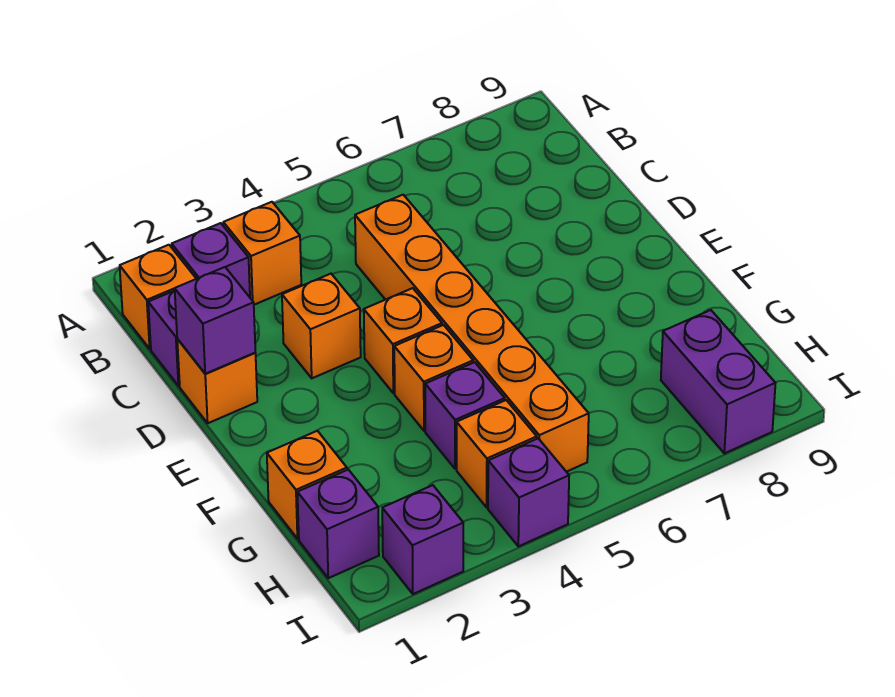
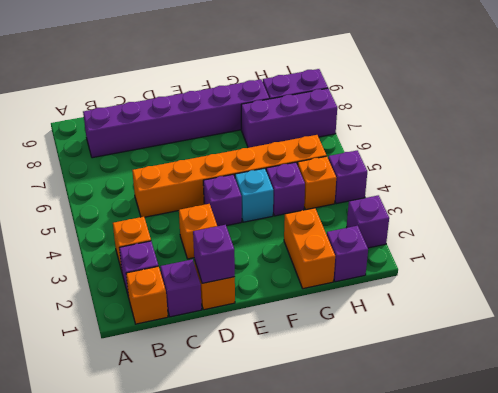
none -> purple 1x6 brick [83,79,269,158]
orange 1x1 brick [364,288,442,393] -> purple 1x1 brick [203,175,242,226]
orange 1x1 brick [394,325,473,431] -> cyan 1x1 brick [235,168,273,222]
orange 1x1 brick [267,431,347,539] -> orange 1x2 brick [284,208,335,289]
none -> purple 1x3 brick [241,88,337,148]

